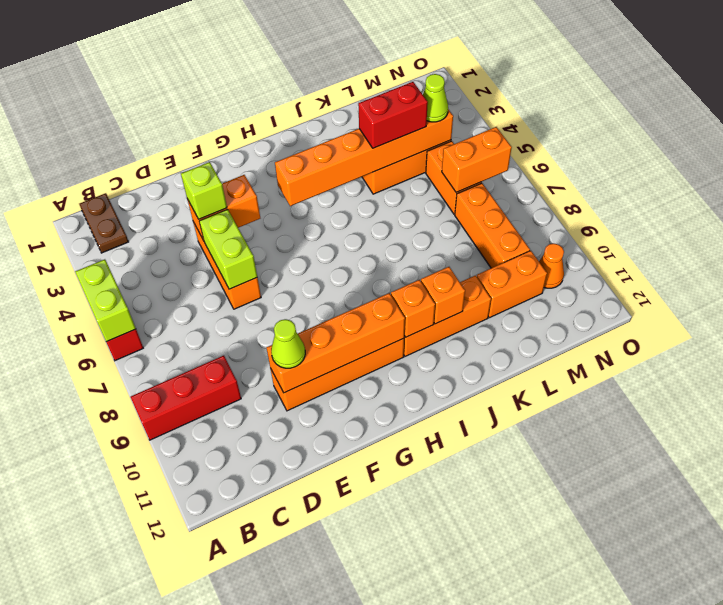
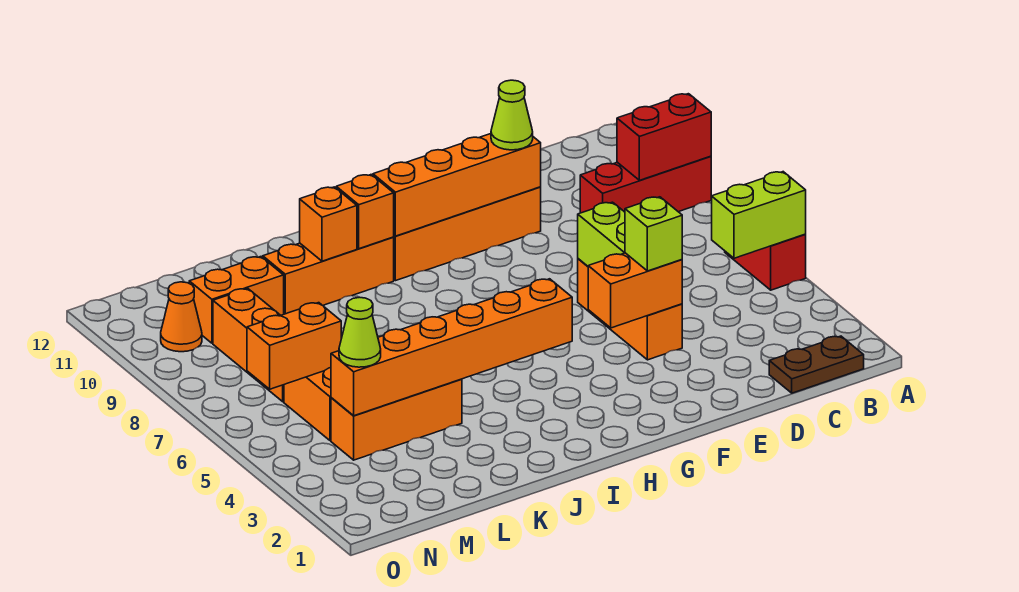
lime 1x2 brick [75,259,136,342] -> lime 1x2 brick turned to [711,172,806,258]
brown 1x2 plate [79,193,129,253] -> brown 1x2 plate turned to [769,336,864,393]
red 1x2 brick [358,82,428,148] -> red 1x2 brick moved to [617,94,711,180]

